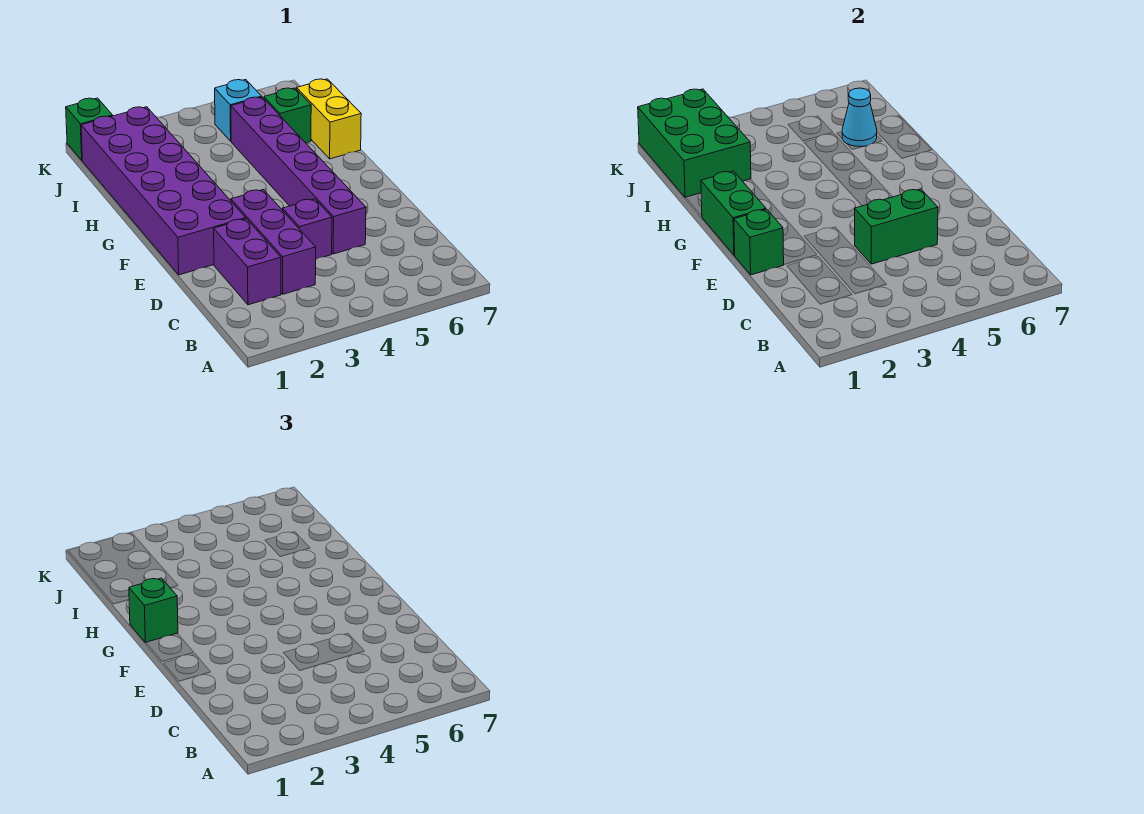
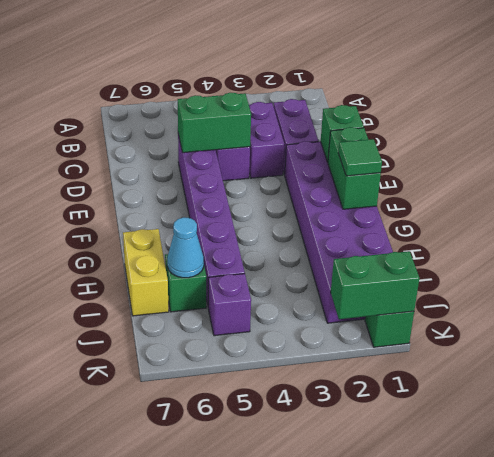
purple 1x3 brick [231,190,316,294] -> purple 1x2 brick [249,102,284,178]
green 1x1 brick [129,578,178,643] -> green 1x1 tile [338,139,382,176]
green 2x3 brick [638,89,751,198] -> green 1x2 brick [330,251,419,319]
cyan 1x1 brick [215,80,262,141] -> purple 1x1 brick [208,274,251,336]

